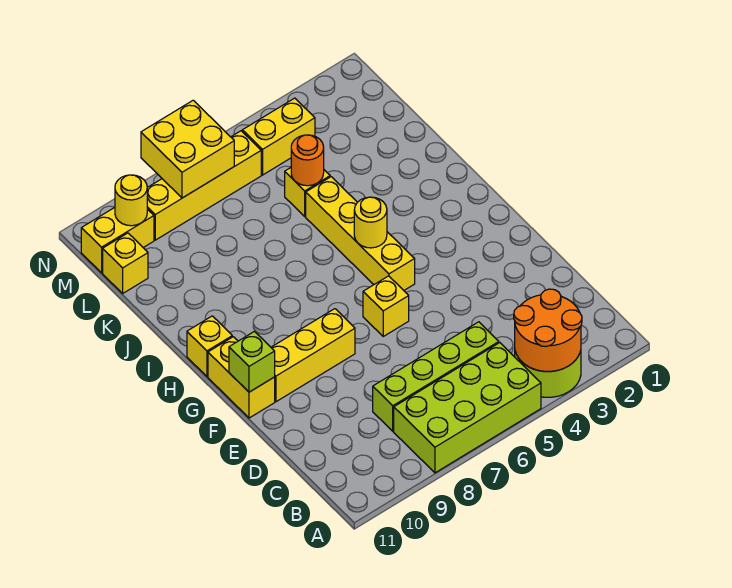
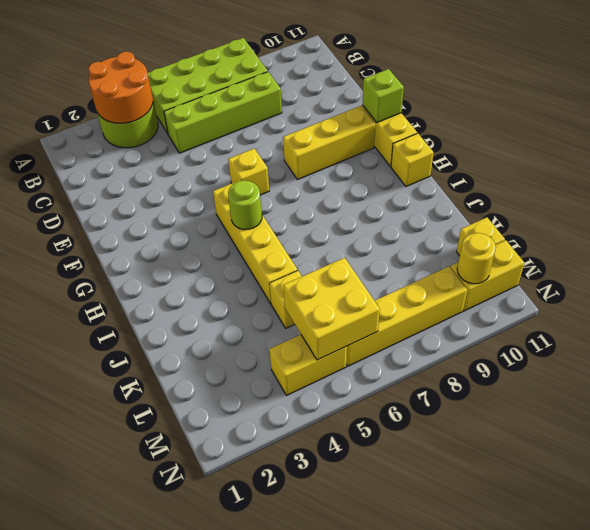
yellow 1x1 round brick [354,197,387,248] -> lime 1x1 round brick [228,180,262,230]
orange 1x1 round brick [291,135,324,186] -> none
yellow 2x2 brick [141,100,234,198] -> yellow 2x2 brick moved to [283,258,380,360]

